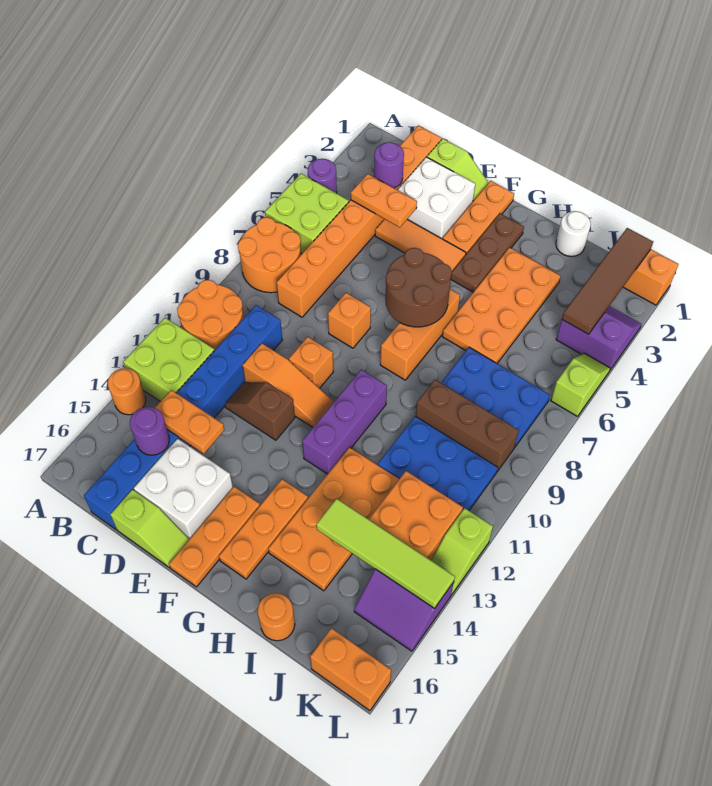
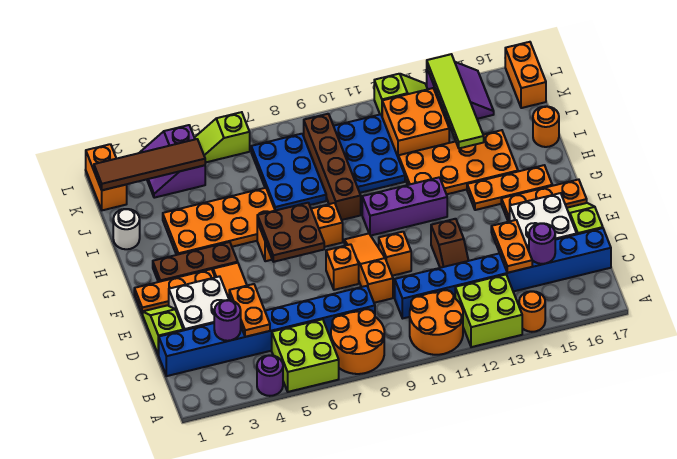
orange 1x8 brick [277,125,442,317] -> blue 1x8 brick [159,286,375,376]
orange 1x3 slope [242,343,334,427] -> orange 1x3 slope moved to [344,234,393,303]
brown 2x2 round brick [385,248,452,327] -> brown 2x2 plate [257,203,324,262]
brown 1x3 brick [416,380,519,471] -> brown 1x4 brick [304,114,361,220]

